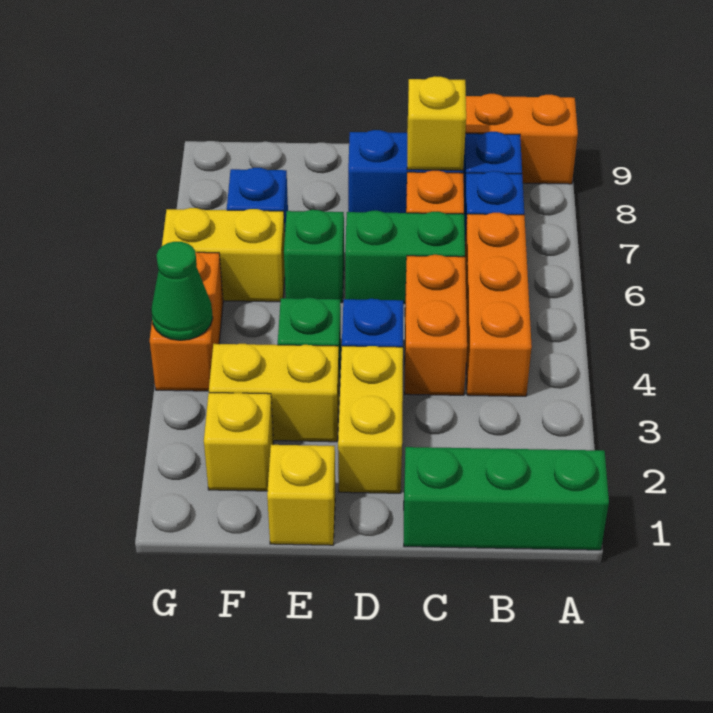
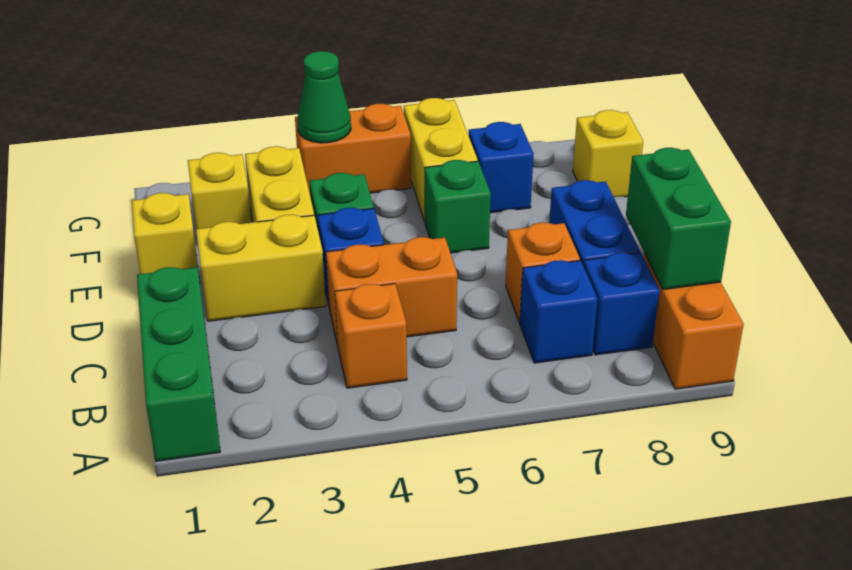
orange 1x3 brick [465,213,532,396] -> orange 1x1 brick [335,284,407,388]
green 1x2 brick [345,211,465,304] -> green 1x2 brick moved to [626,148,731,289]
yellow 1x1 brick [407,76,466,170] -> yellow 1x1 brick moved to [573,110,643,197]

